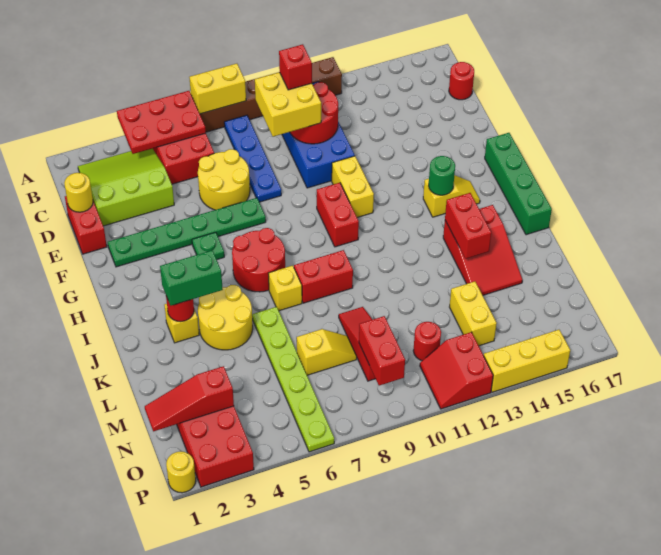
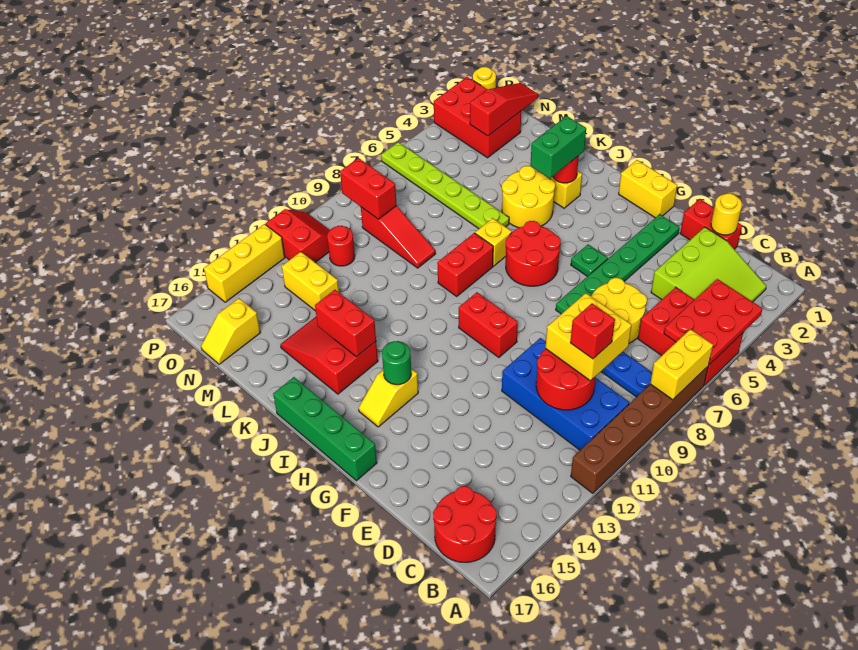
red 1x1 round brick [449,62,474,100] -> red 2x2 round brick [433,486,497,562]
yellow 1x2 brick [332,156,374,217] -> yellow 1x2 brick moved to [619,160,677,218]
yellow 1x2 slope [296,329,357,375] -> yellow 1x2 slope moved to [201,298,260,364]

